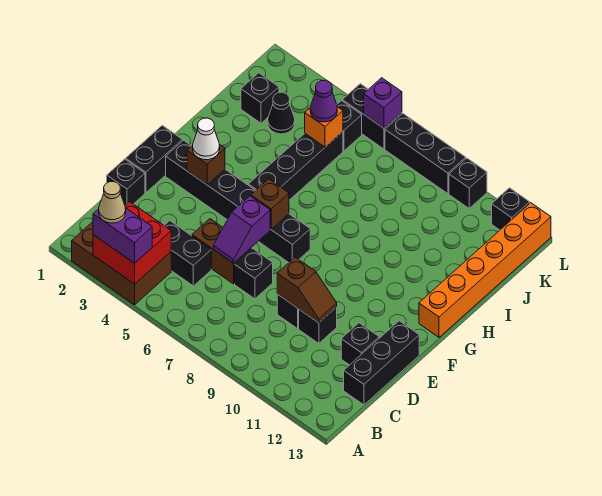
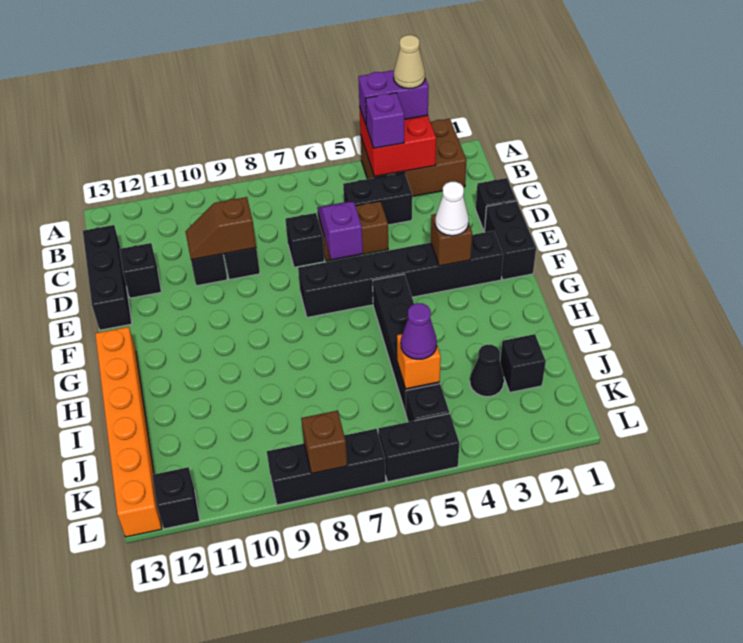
brown 1x1 brick [251,179,289,229] -> brown 1x1 brick moved to [301,411,347,473]
purple 1x1 brick [364,78,402,128] -> purple 1x1 brick moved to [366,93,404,148]
black 1x1 brick [449,158,487,208] -> none

